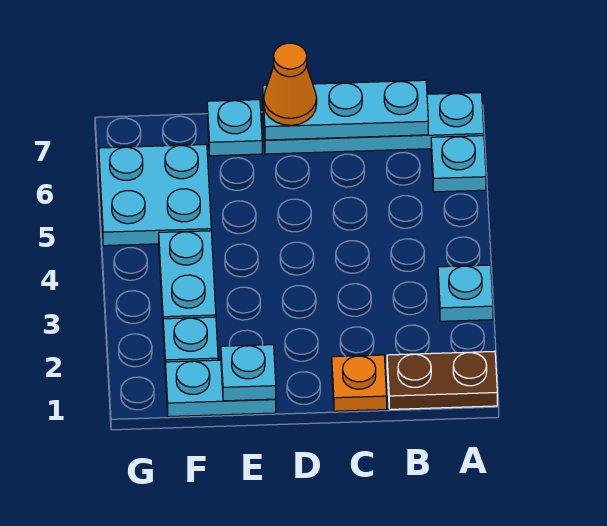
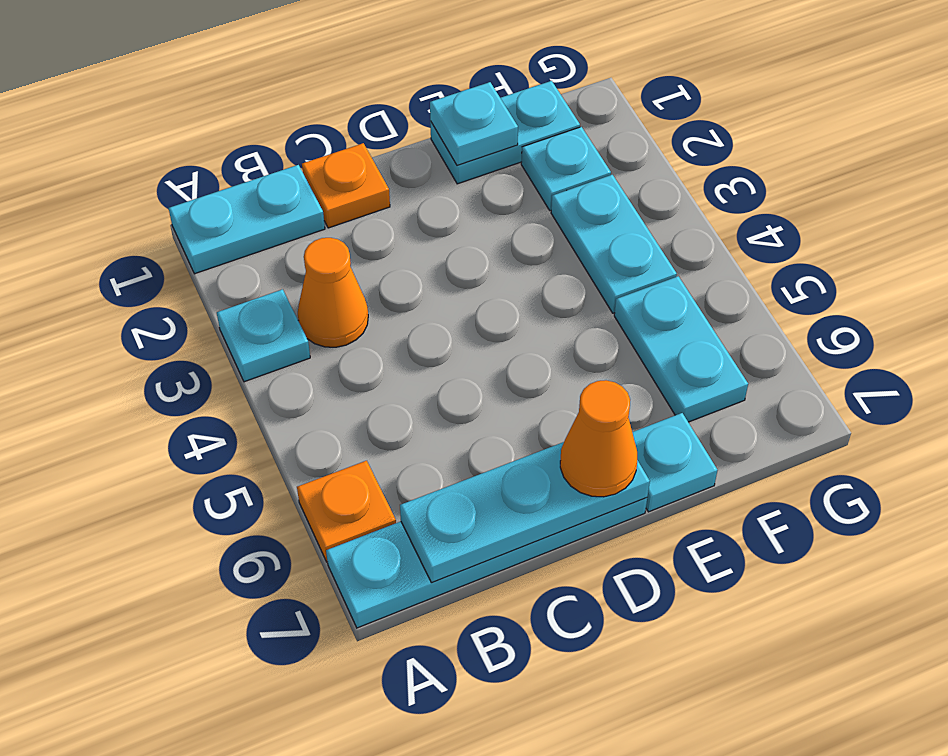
brown 1x2 plate [387,351,497,409] -> cyan 1x2 plate [169,165,325,274]
cyan 1x1 plate [431,136,486,192] -> orange 1x1 plate [297,461,396,562]
none -> orange 1x1 cone [298,238,368,347]
cyan 2x2 plate [99,144,211,246] -> cyan 1x2 plate [614,276,748,422]

